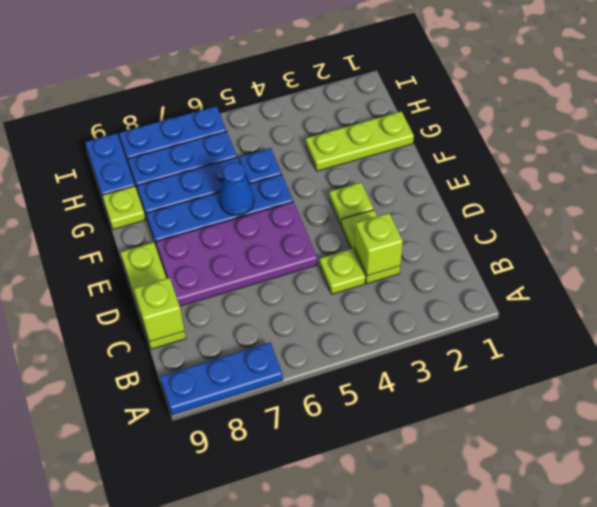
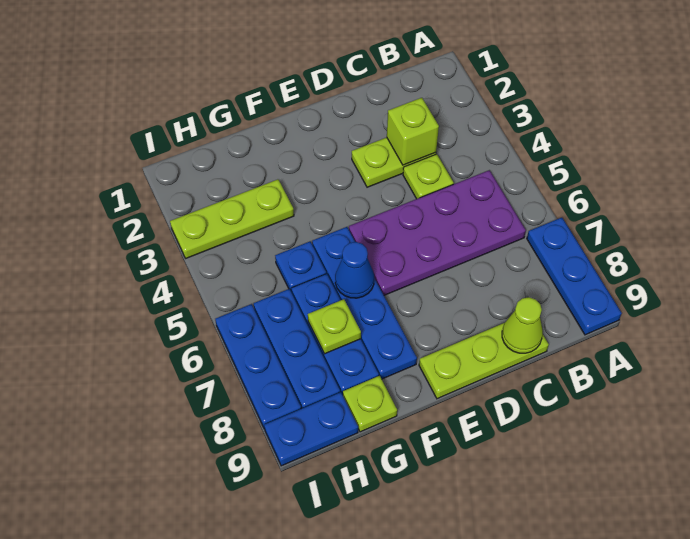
lime 1x1 brick [134,278,184,342] -> lime 1x1 cone [502,297,543,353]
purple 2x4 plate [156,202,317,306] -> purple 2x4 plate turned to [349,170,526,295]
lime 1x1 plate [329,182,374,226] -> lime 1x1 plate moved to [308,299,361,354]
lime 1x3 plate [306,111,414,171] -> lime 1x3 plate turned to [170,179,294,258]

